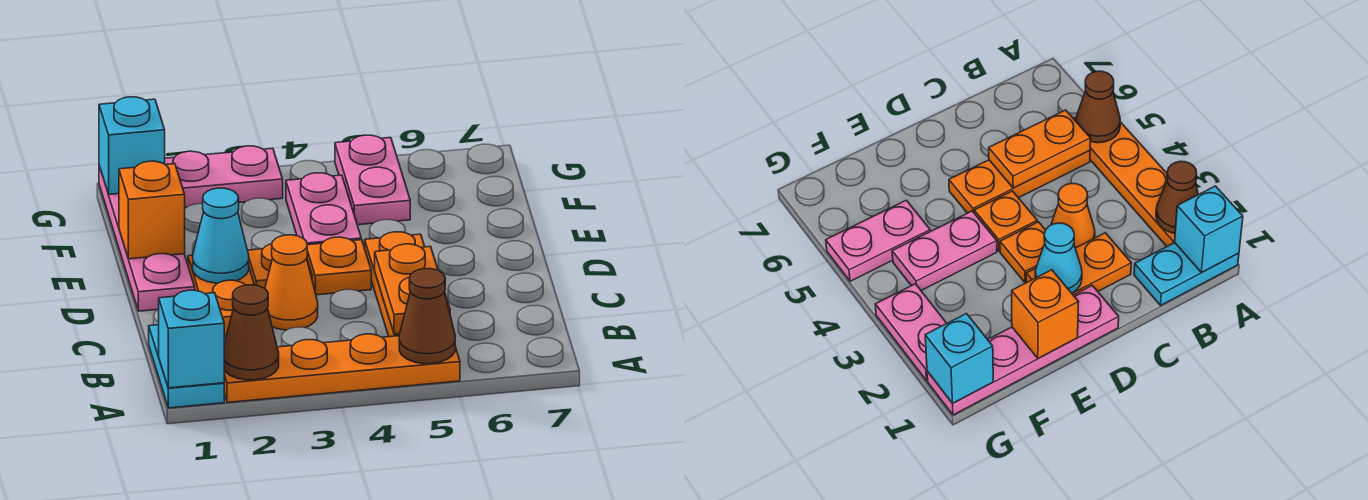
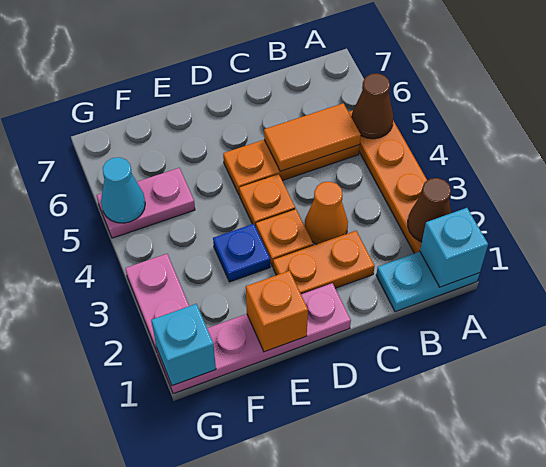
orange 1x2 plate [375,244,450,334] -> orange 1x2 tile [264,103,361,171]
cyan 1x1 cone [193,188,249,283] -> cyan 1x1 cone moved to [101,157,145,223]
none -> blue 1x1 plate [213,224,270,282]
pink 1x2 plate [286,173,361,245] -> none

